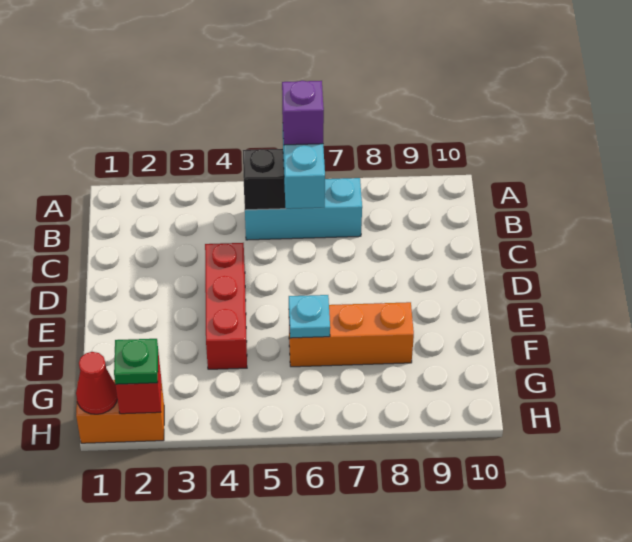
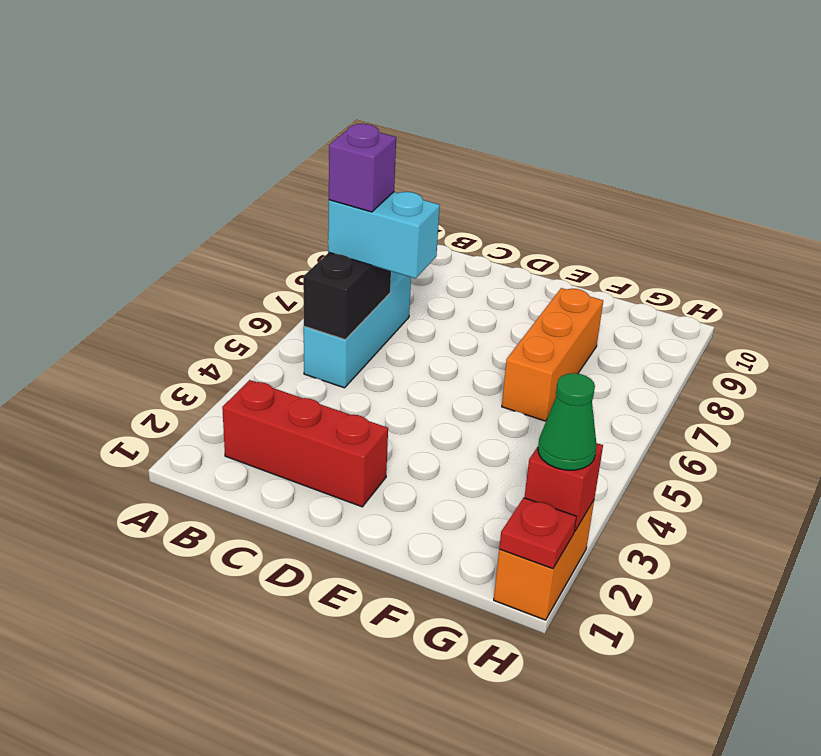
red 1x3 brick [205,243,247,369] -> red 1x3 brick moved to [222,380,388,507]
cyan 1x1 plate [289,295,330,338] -> none
red 1x1 cone [76,352,117,414] -> red 1x1 plate [499,498,576,569]
green 1x1 plate [114,339,158,384] -> green 1x1 cone [538,373,597,470]

